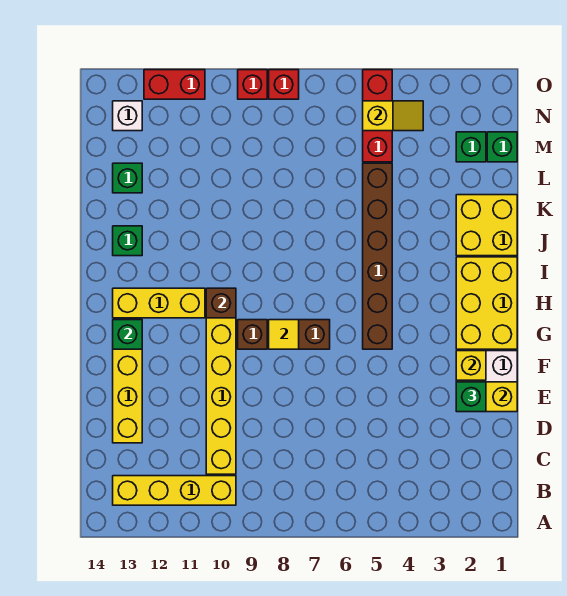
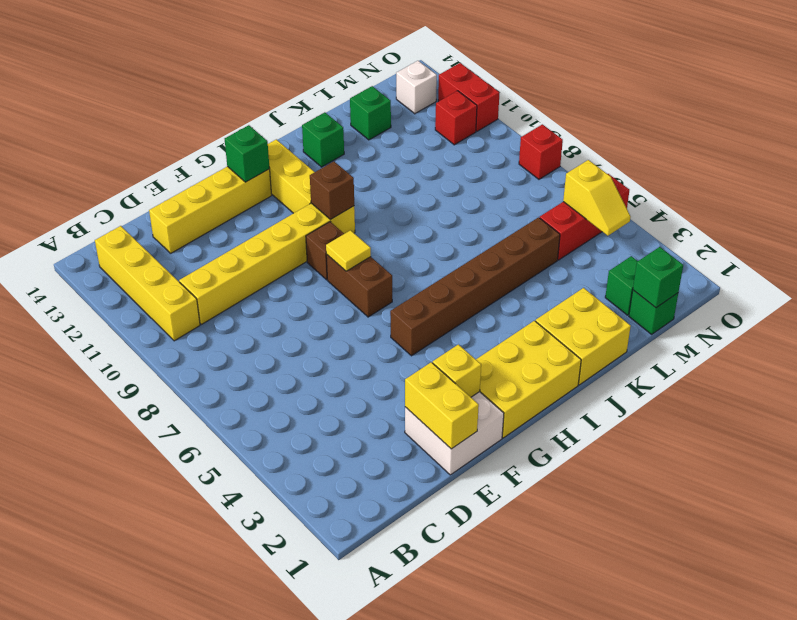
green 1x1 brick [456,382,486,412] -> green 1x1 brick moved to [633,247,683,308]
red 1x1 brick [238,70,267,99] -> red 1x1 brick moved to [435,91,477,145]

